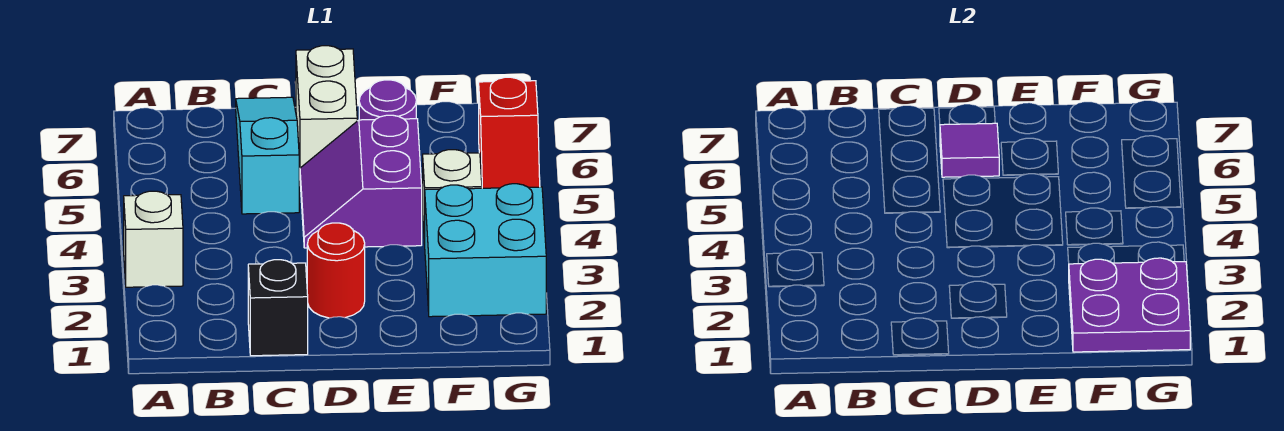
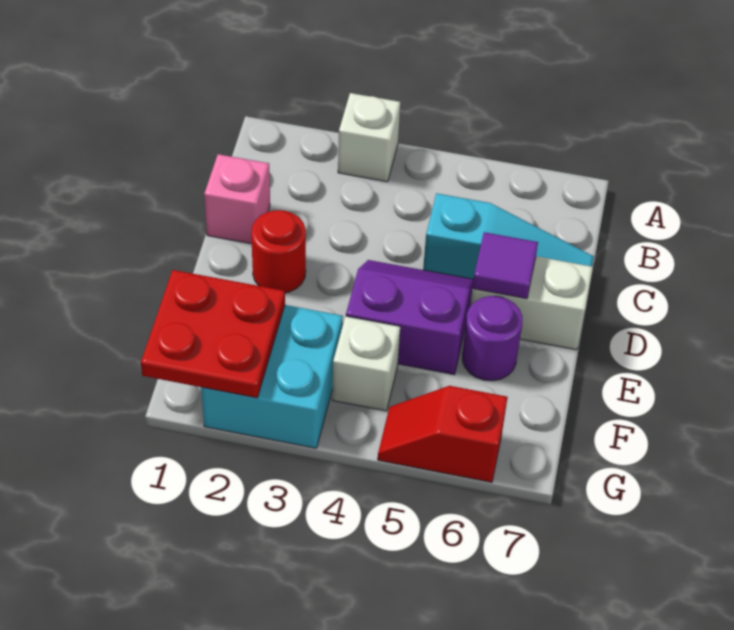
black 1x1 brick [248,260,308,356] -> pink 1x1 brick [204,154,270,244]
purple 2x2 plate [1069,258,1190,352] -> red 2x2 plate [141,270,285,398]

